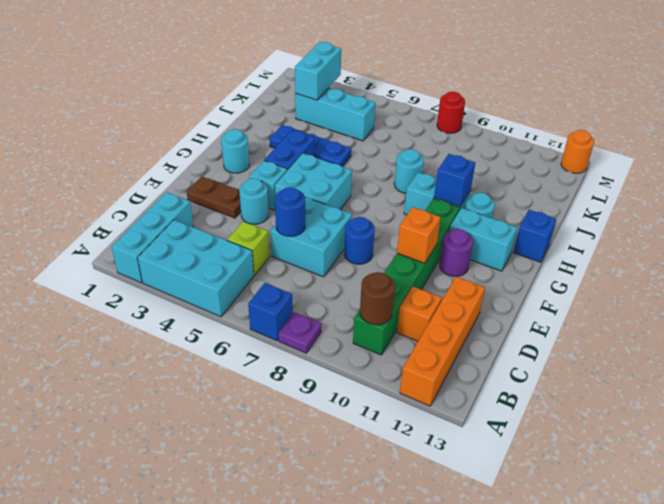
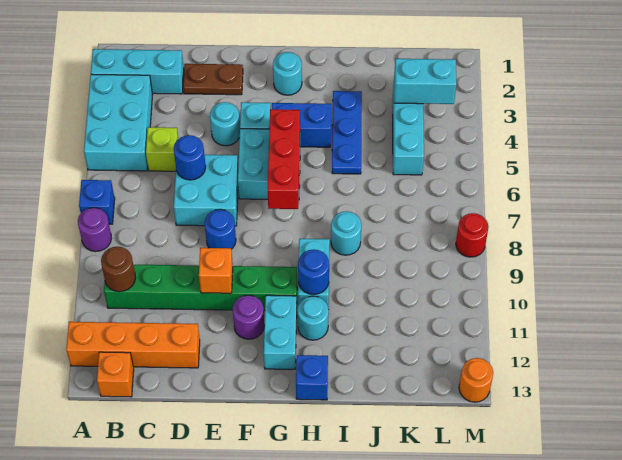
purple 1x1 plate [278,312,322,353] -> purple 1x1 round brick [78,208,111,252]
orange 1x1 brick [397,287,442,341] -> orange 1x1 brick moved to [97,352,134,397]
brown 1x2 plate [187,176,241,218] -> brown 1x2 plate turned to [183,64,243,95]
none -> red 1x3 brick [268,109,300,209]
blue 1x1 brick [434,154,475,206] -> blue 1x1 round brick [298,250,329,295]

